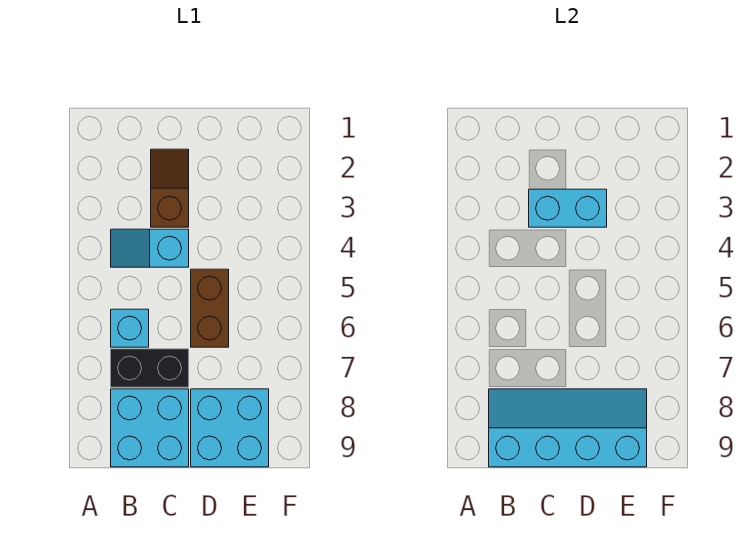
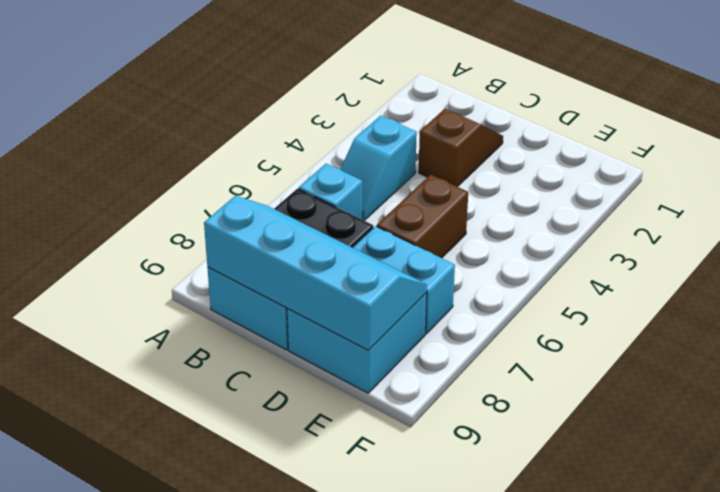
cyan 1x2 slope [111,229,189,267] -> cyan 1x2 slope turned to [341,116,417,221]
cyan 1x2 brick [529,189,607,227] -> cyan 1x2 brick moved to [352,226,455,334]

